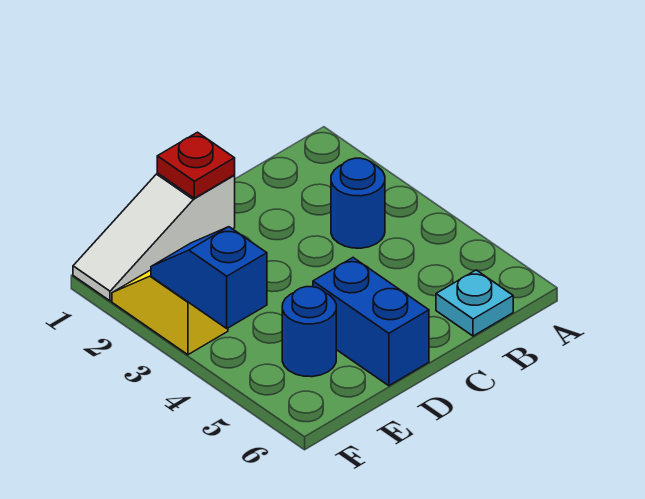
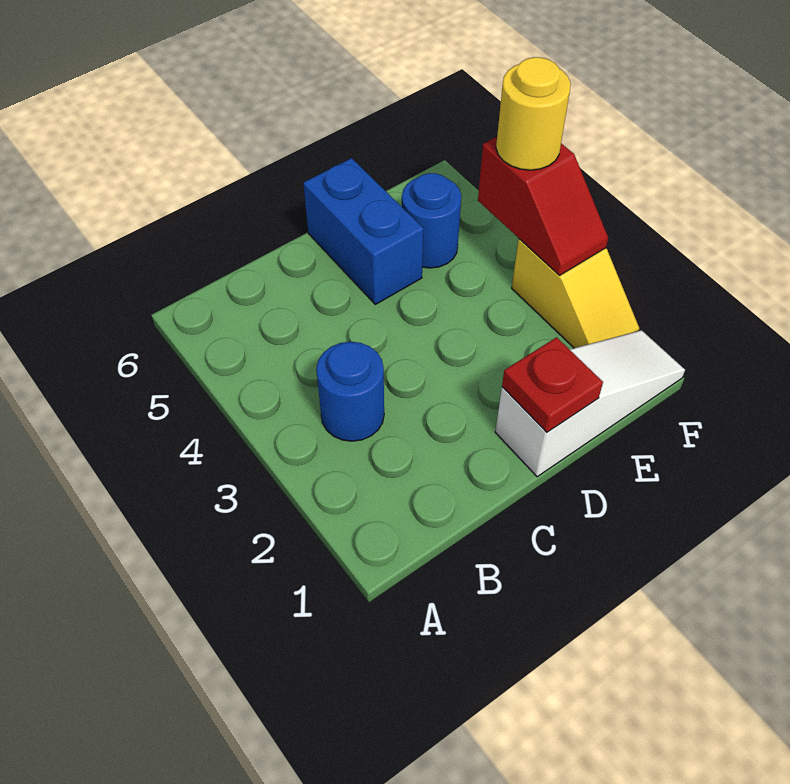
cyan 1x1 plate [436,270,513,336] -> none
blue 1x2 slope [151,227,267,328] -> red 1x2 slope [478,137,608,275]
none -> yellow 1x1 round brick [496,57,571,170]

